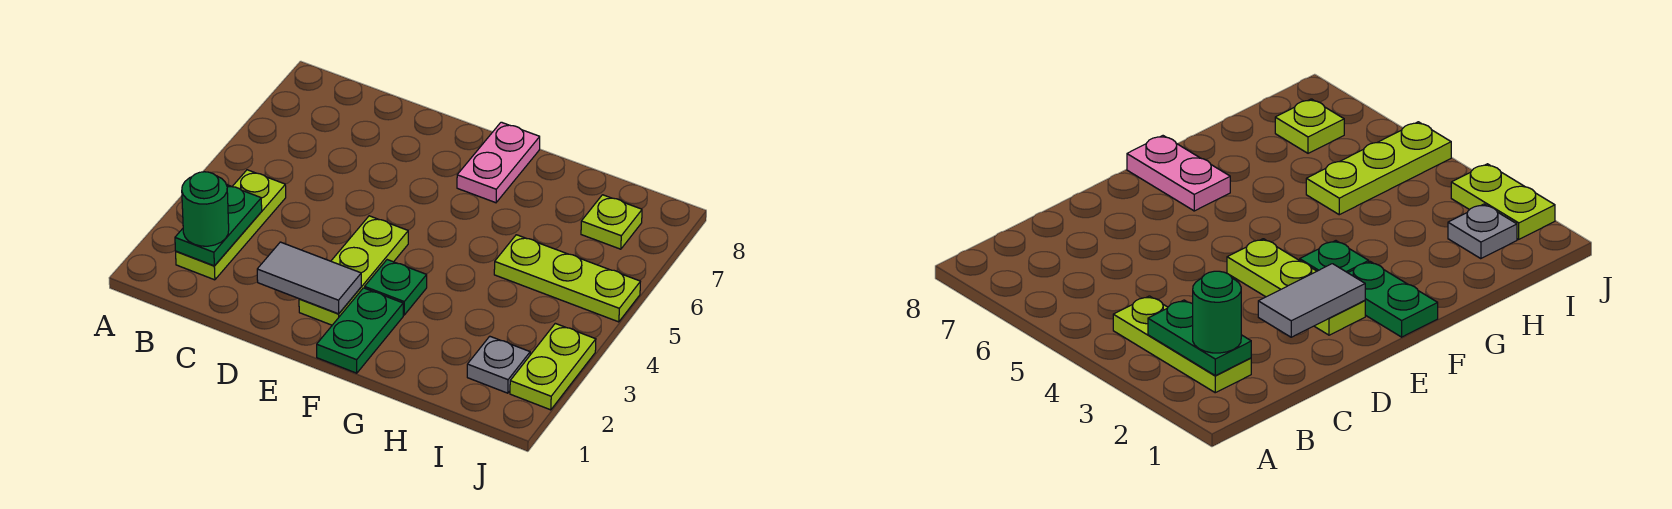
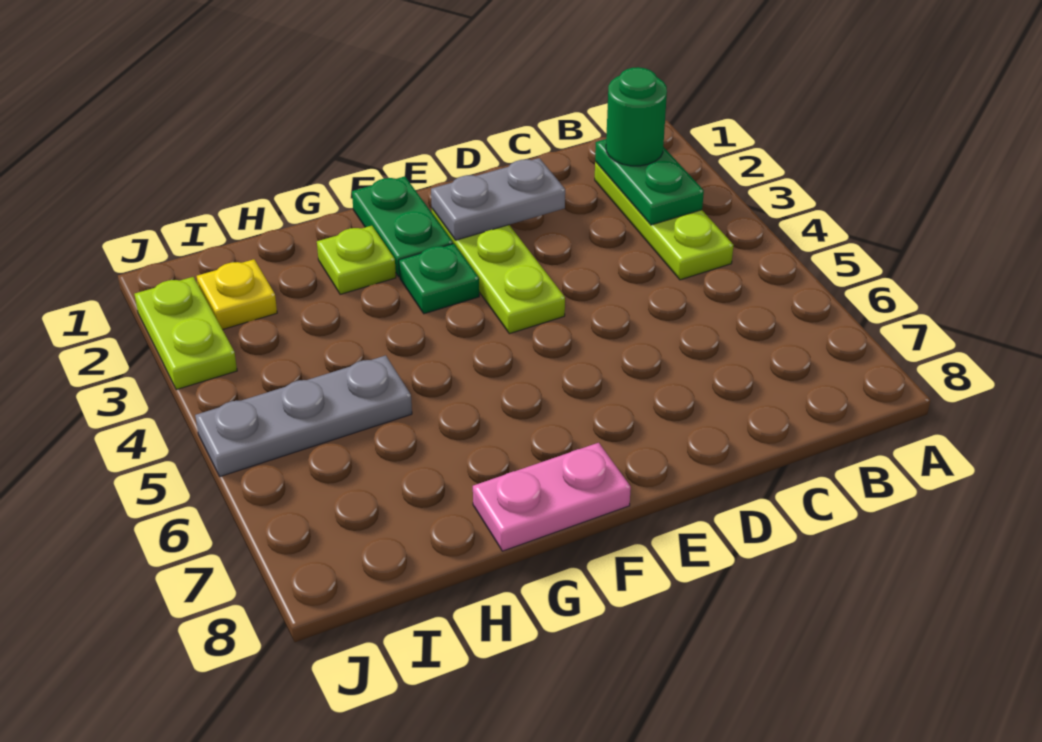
grey 1x2 tile [257,242,361,314] -> grey 1x2 plate [431,158,565,240]
pink 1x2 plate [457,122,540,203] -> pink 1x2 plate turned to [473,443,631,551]
lime 1x3 plate [494,235,640,322] -> grey 1x3 plate [195,355,412,477]
grey 1x1 plate [467,336,530,393] -> yellow 1x1 plate [197,259,277,330]
lime 1x1 plate [581,195,642,249] -> lime 1x1 plate moved to [317,226,396,294]

